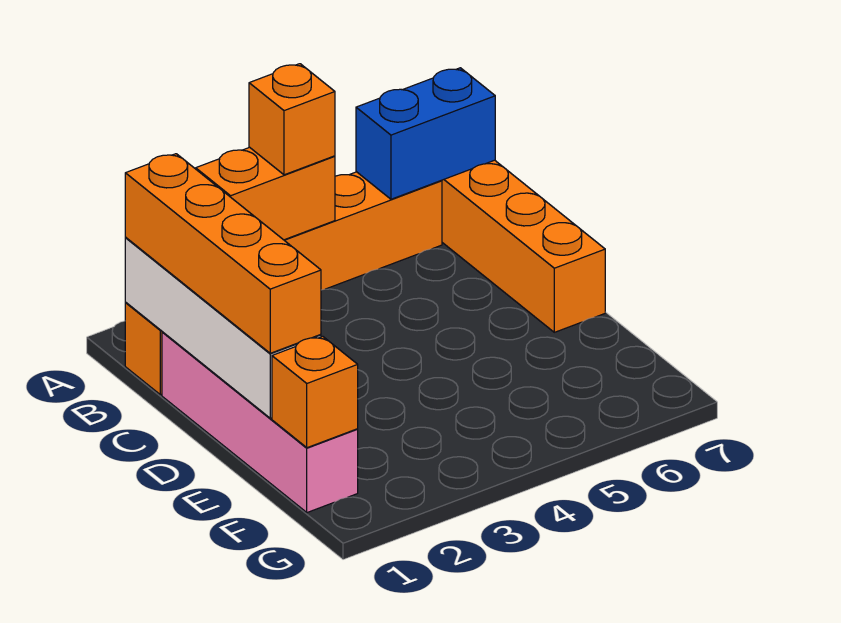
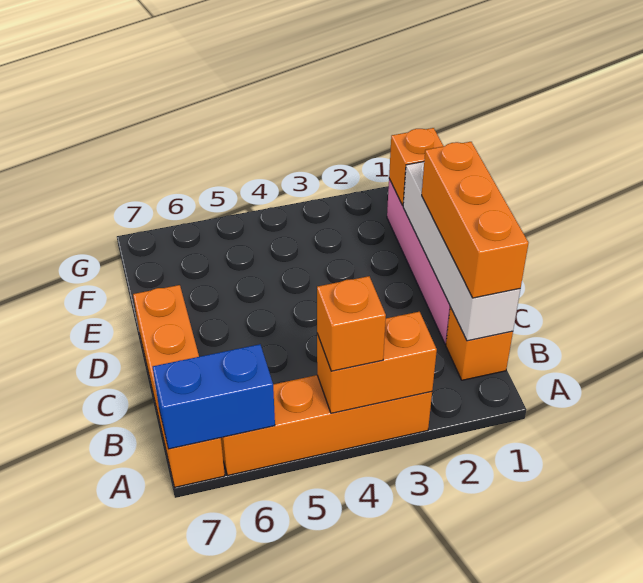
orange 1x4 brick [125,154,321,353] -> orange 1x3 brick [422,142,528,298]

